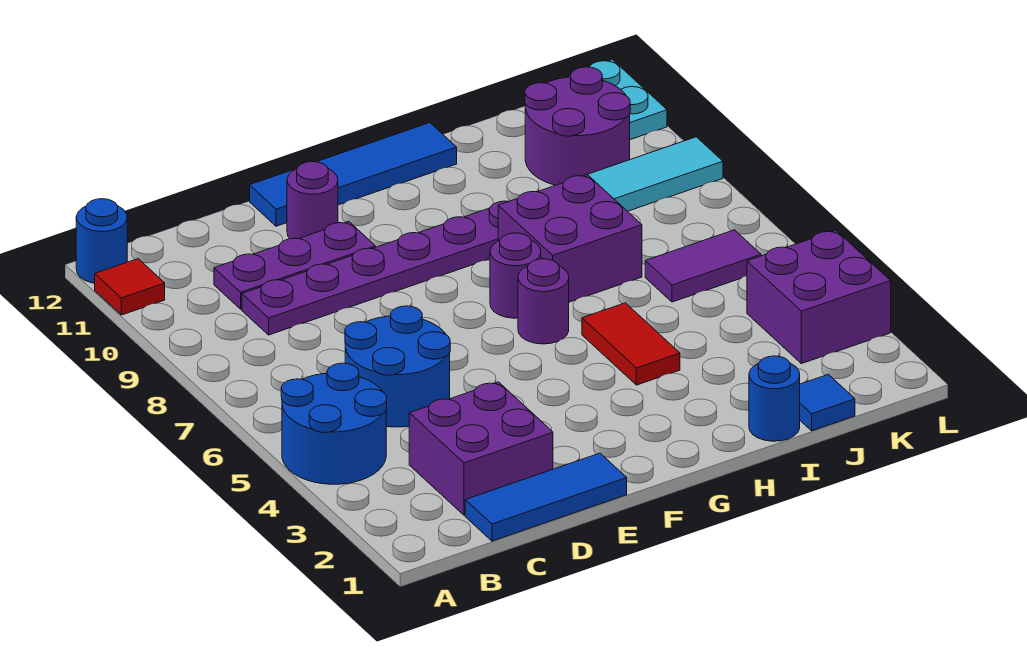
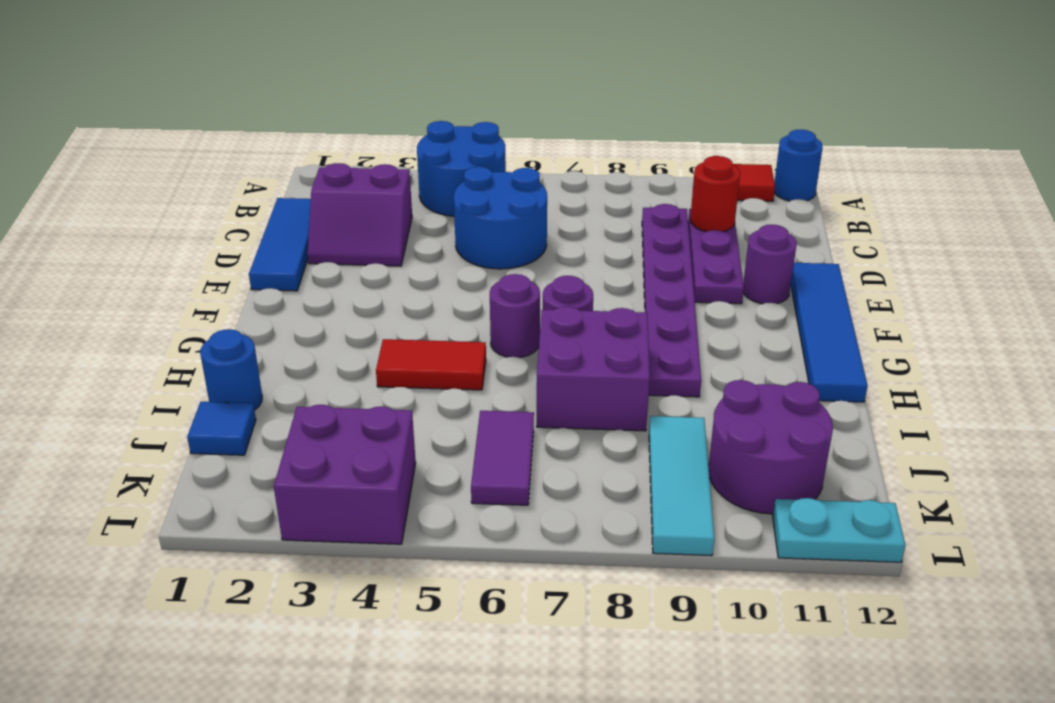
purple 2x2 brick [409,382,553,515] -> purple 2x2 slope [308,163,412,266]
none -> red 1x1 round brick [690,156,740,232]

